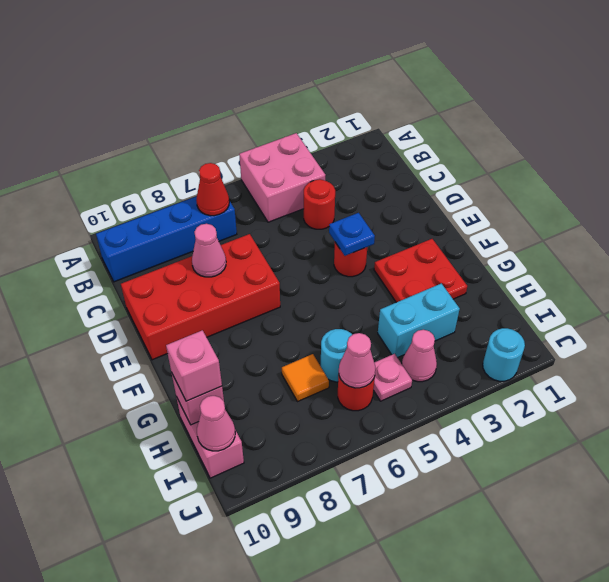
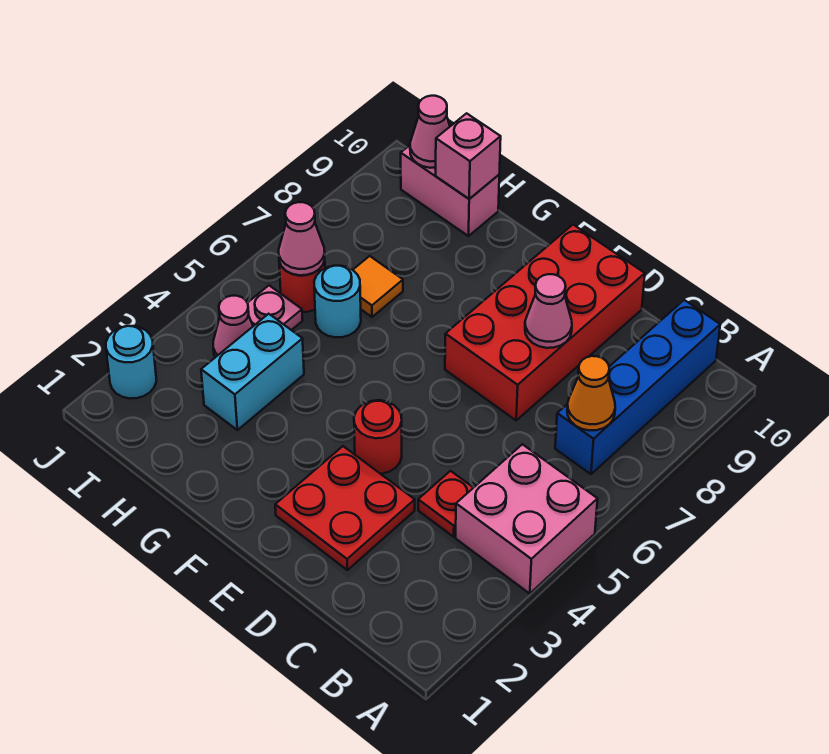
red 1x1 cone [196,163,229,216] -> orange 1x1 cone [567,356,615,431]
red 1x1 round brick [304,179,335,229] -> red 1x1 plate [418,471,473,537]
blue 1x1 plate [329,213,375,256] -> none
red 2x2 plate [374,239,467,302] -> red 2x2 plate moved to [275,446,415,570]
pink 1x1 brick [166,330,222,401] -> none

